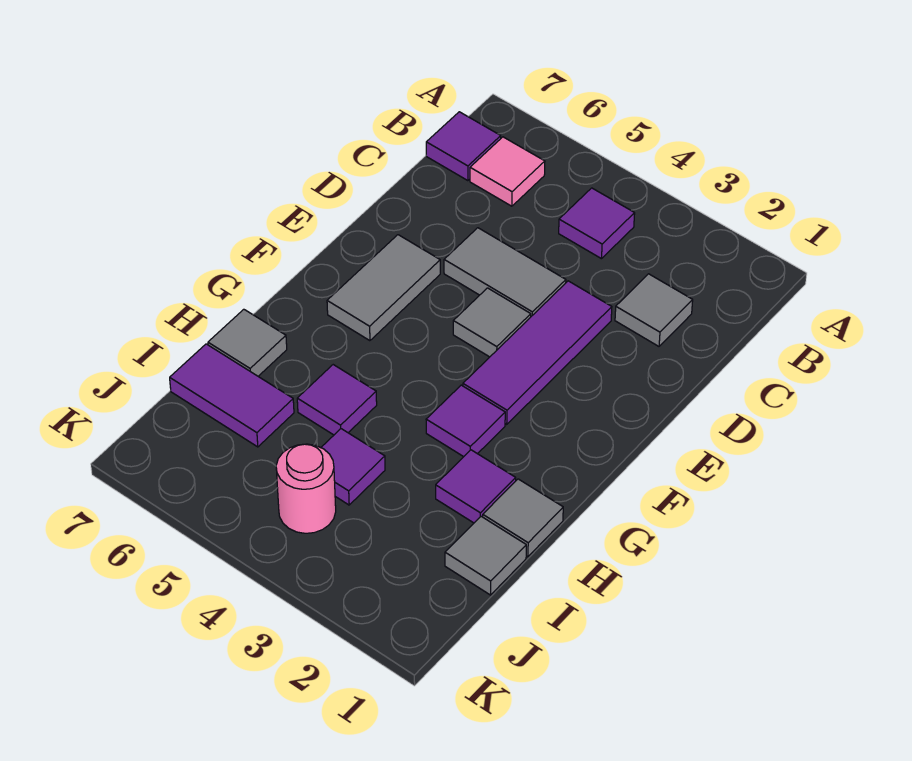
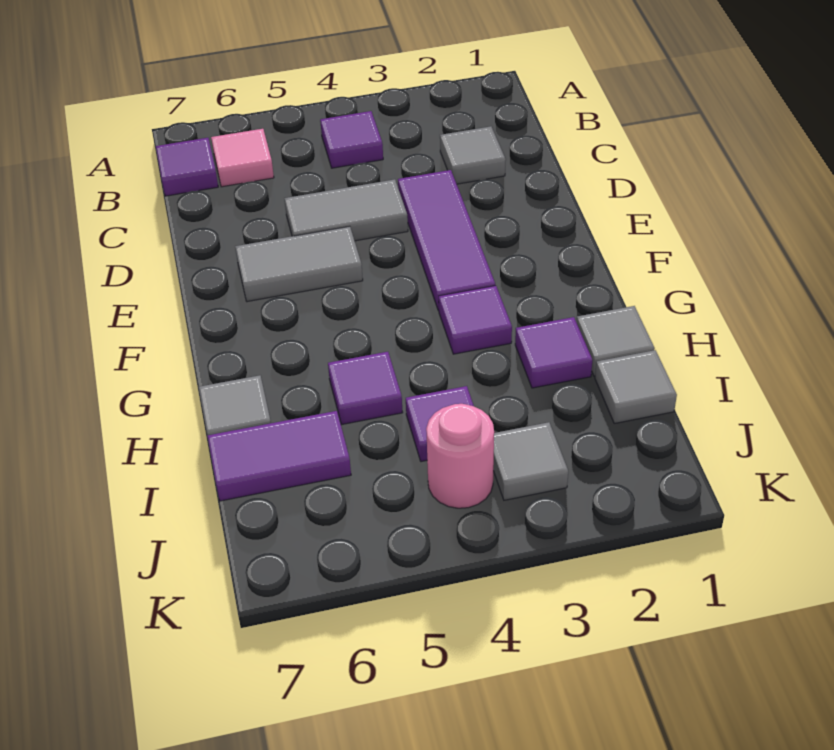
grey 1x1 tile [453,288,531,357] -> grey 1x1 tile moved to [493,422,568,500]
grey 1x2 tile [327,235,440,341] -> grey 1x2 tile turned to [235,226,363,302]

